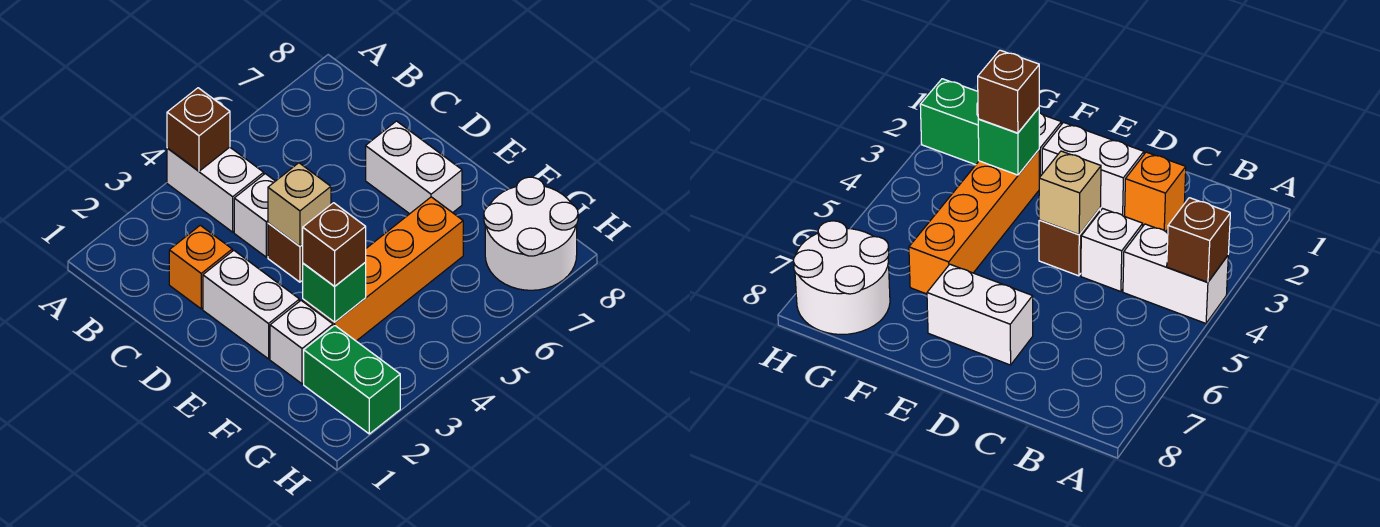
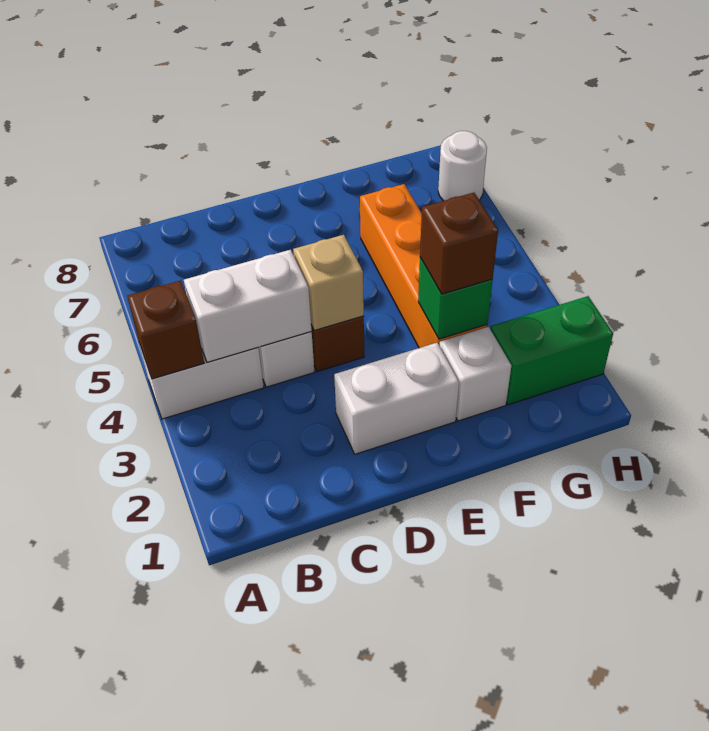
orange 1x1 brick [169,225,232,309] -> none
white 1x2 brick [366,121,462,214] -> white 1x2 brick moved to [184,250,312,362]
white 2x2 round brick [484,177,578,290] -> white 1x1 round brick [438,131,487,201]

